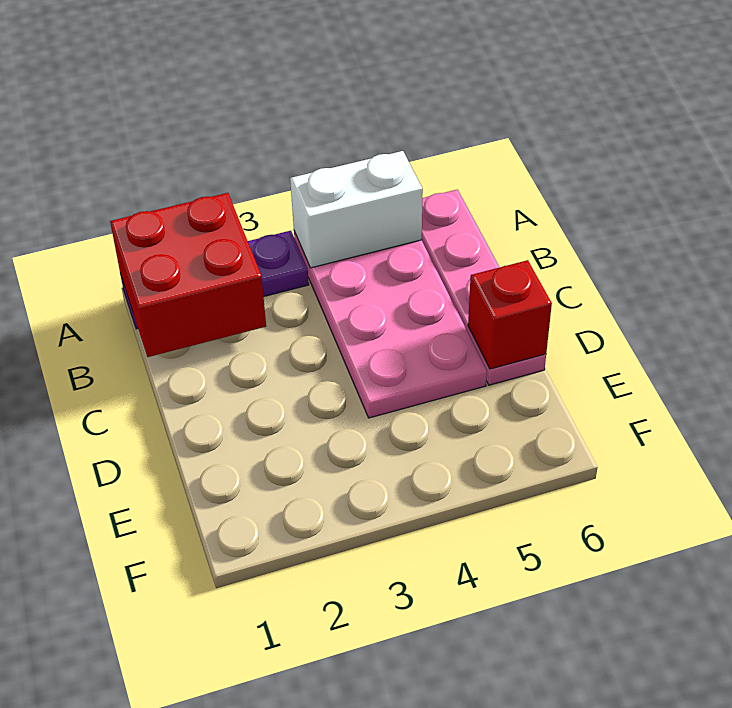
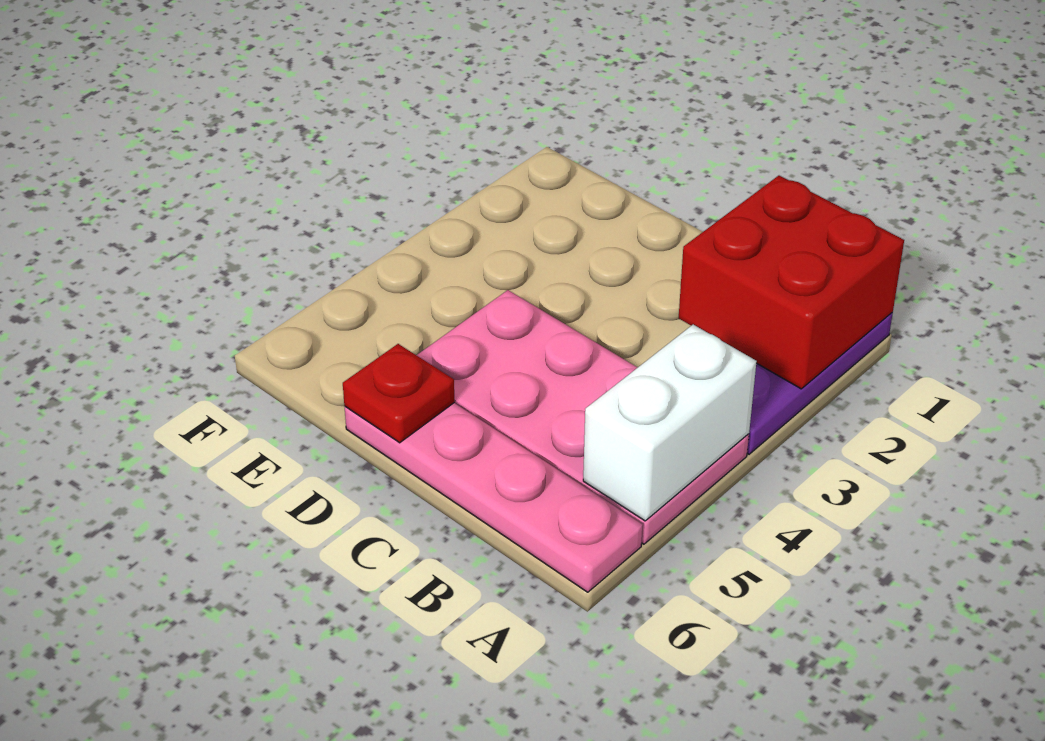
red 1x1 brick [468,260,552,369] -> red 1x1 plate [343,344,455,443]

